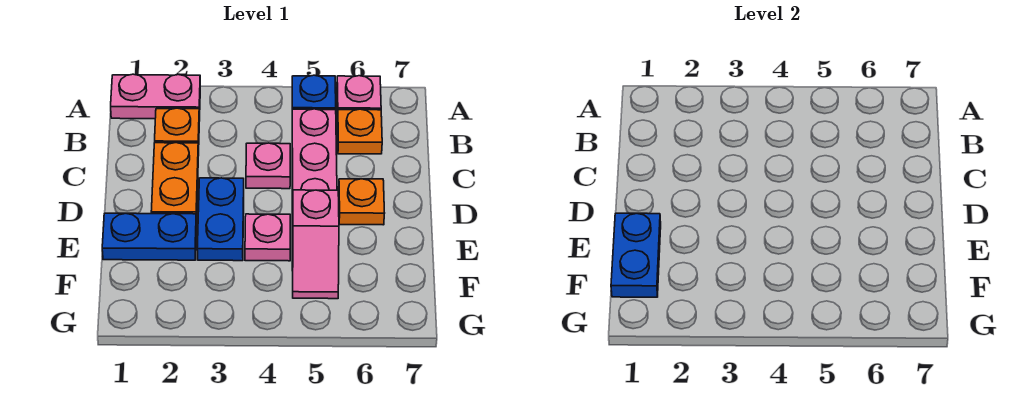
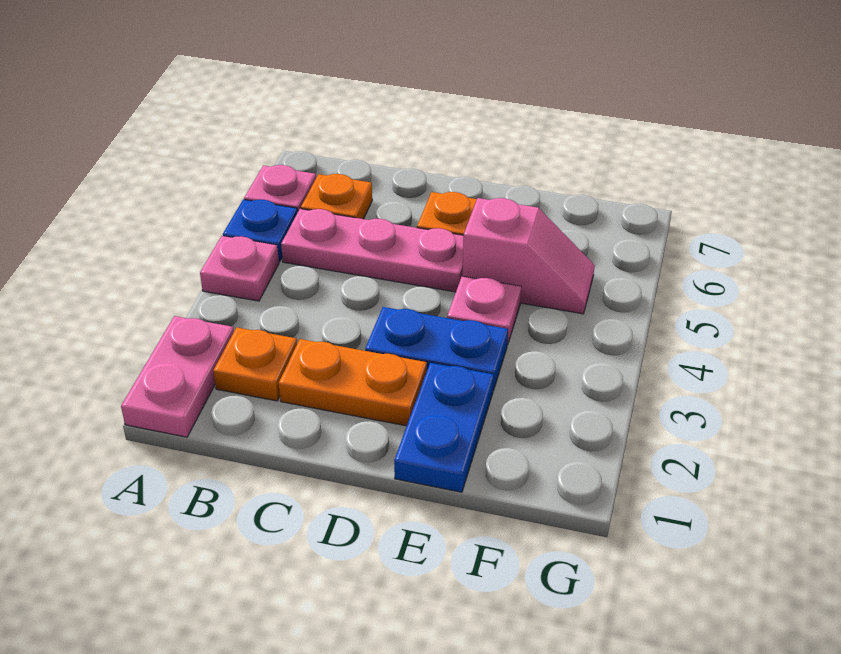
pink 1x1 plate [246,143,290,189] -> pink 1x1 plate moved to [200,236,279,301]
blue 1x2 plate [611,213,661,297] -> none

